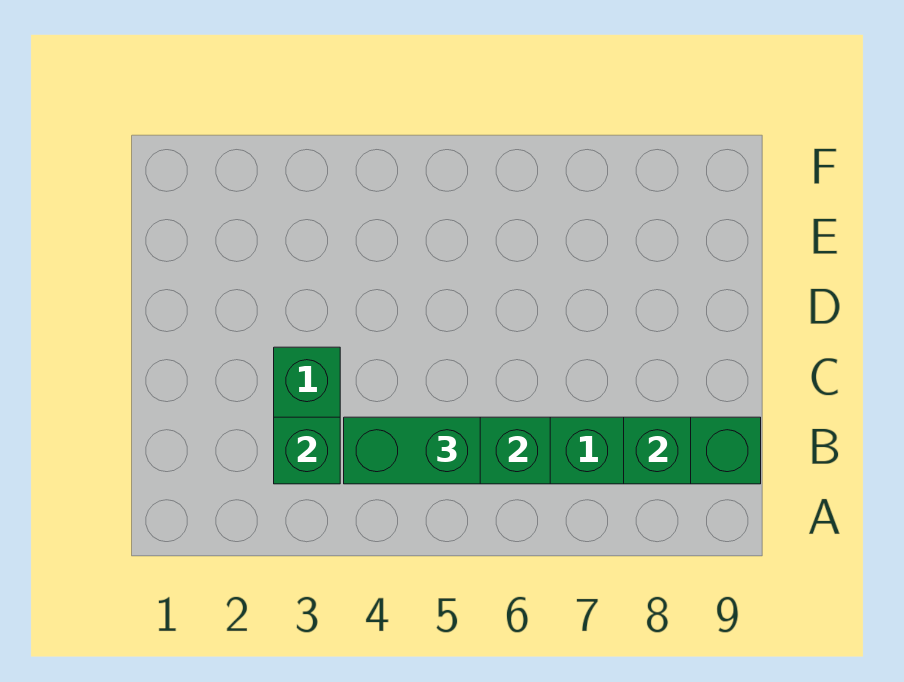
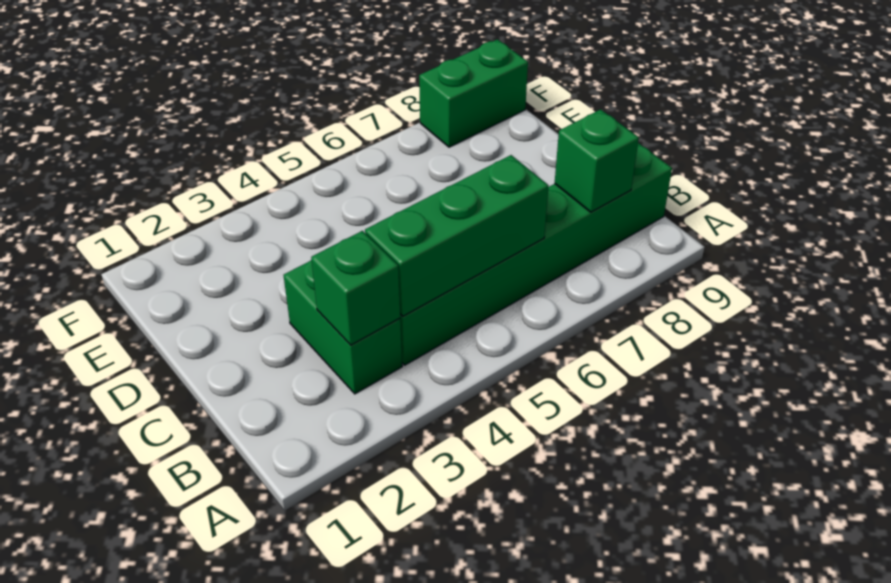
green 1x2 brick [344,417,480,484] -> green 1x2 brick moved to [419,39,528,147]

